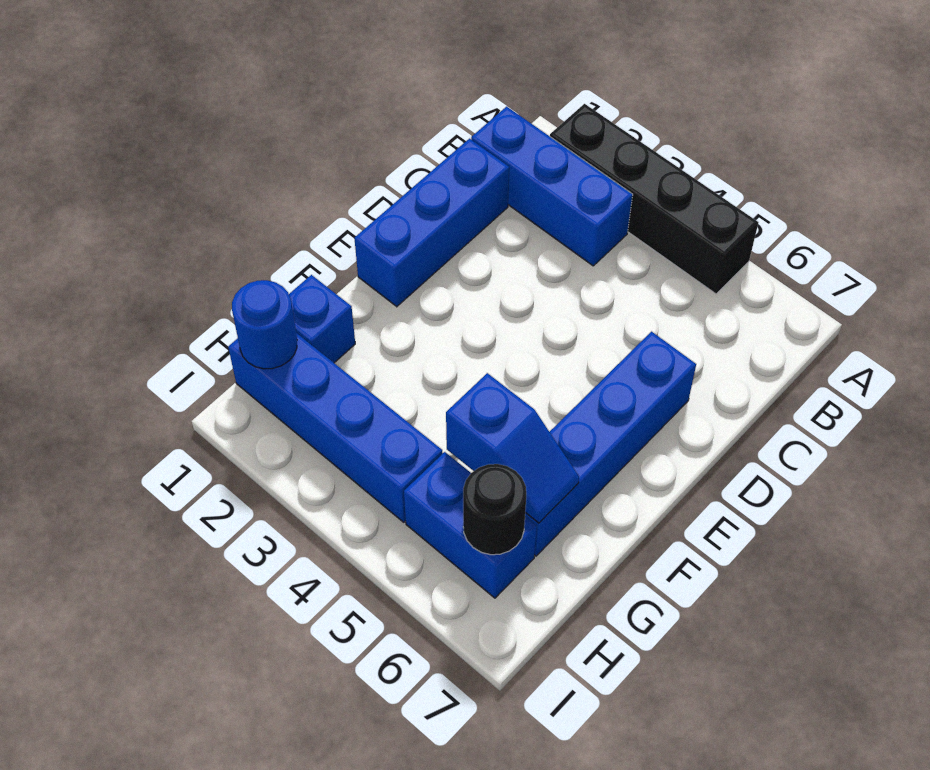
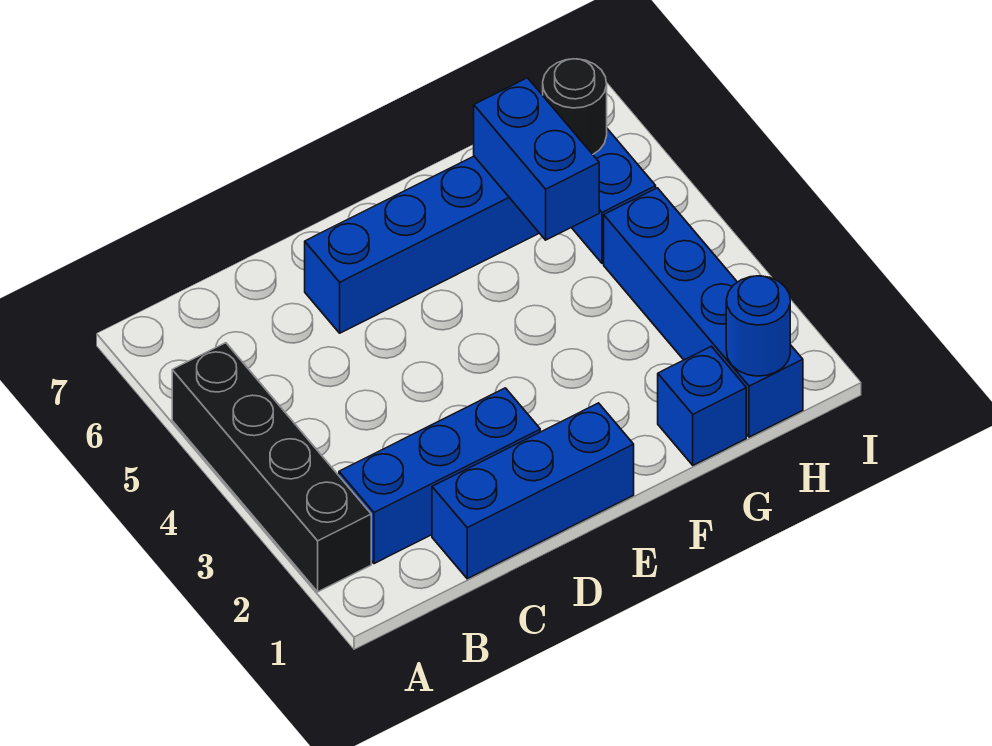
blue 1x3 brick [471,107,633,266] -> blue 1x3 brick turned to [339,388,540,564]
blue 1x2 slope [446,373,579,523] -> blue 1x2 brick [474,78,599,240]

